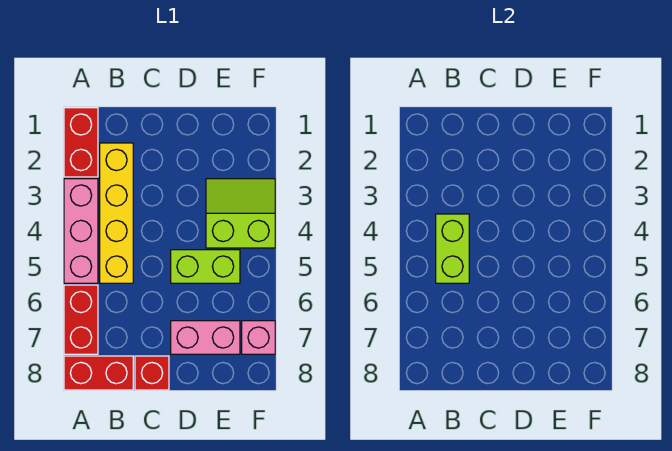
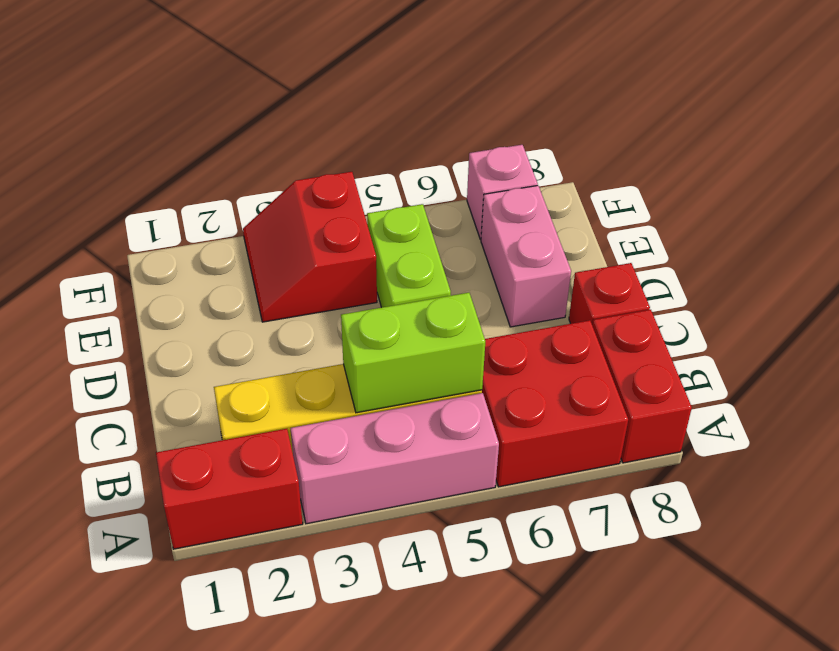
red 1x2 brick [64,285,98,354] -> red 2x2 brick [482,320,628,487]
lime 2x2 slope [206,179,275,248] -> red 2x2 slope [243,172,377,322]

